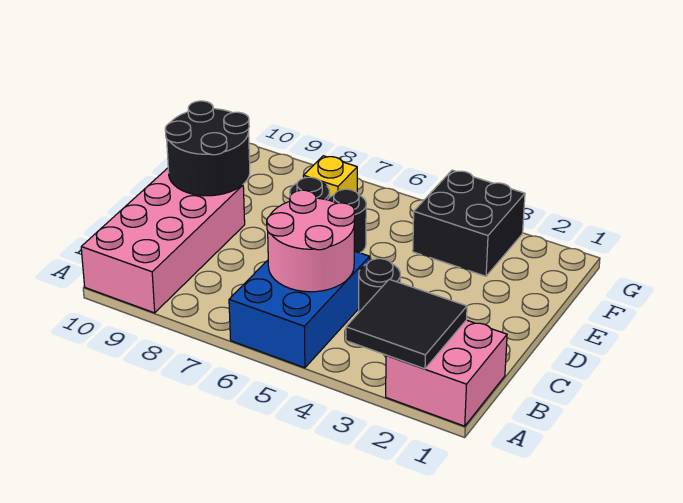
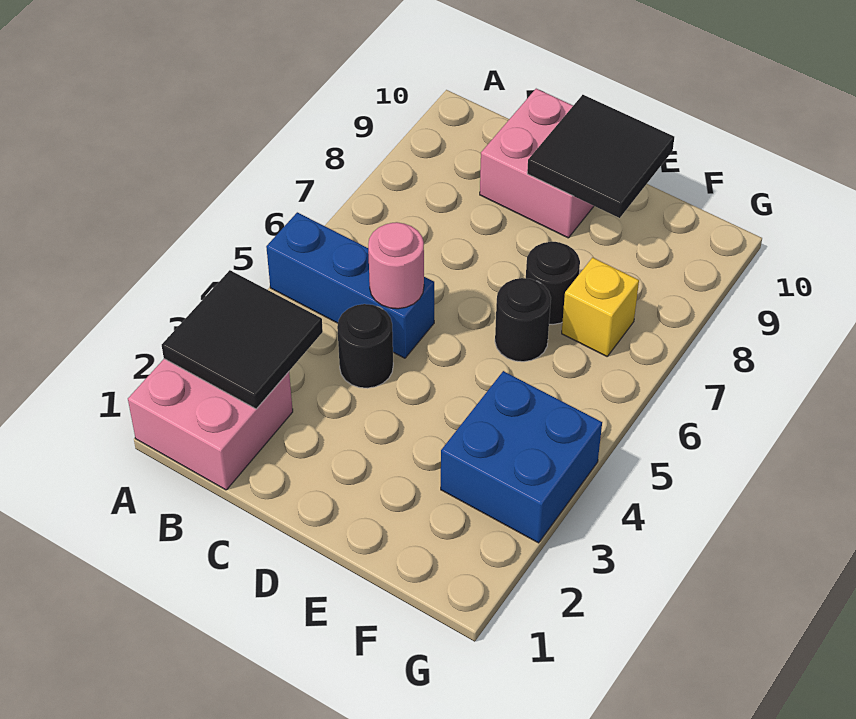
blue 2x3 brick [229,251,370,368] -> blue 1x3 brick [266,212,434,358]
pink 2x4 brick [81,168,245,313] -> pink 2x2 brick [480,89,594,238]
pink 2x2 round brick [267,190,355,292] -> pink 1x1 round brick [368,222,424,309]
black 2x2 round brick [165,101,250,196] -> black 2x2 tile [527,95,674,218]
black 2x2 brick [413,170,525,276] -> blue 2x2 brick [441,371,602,543]

